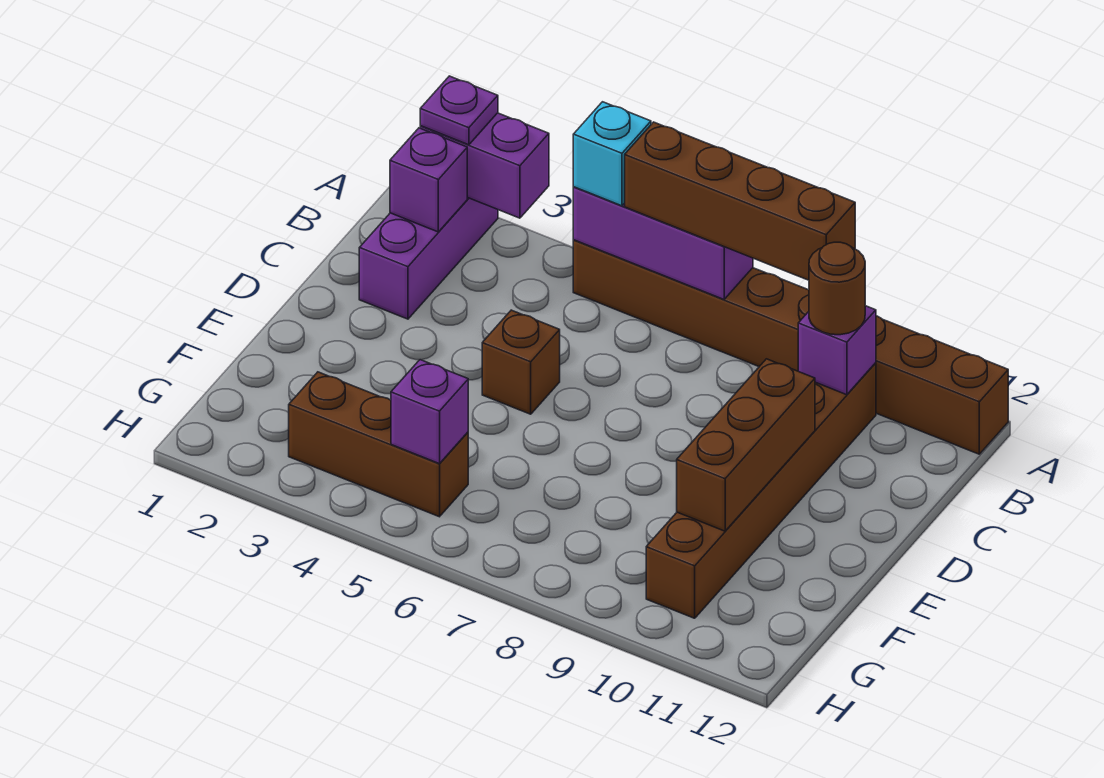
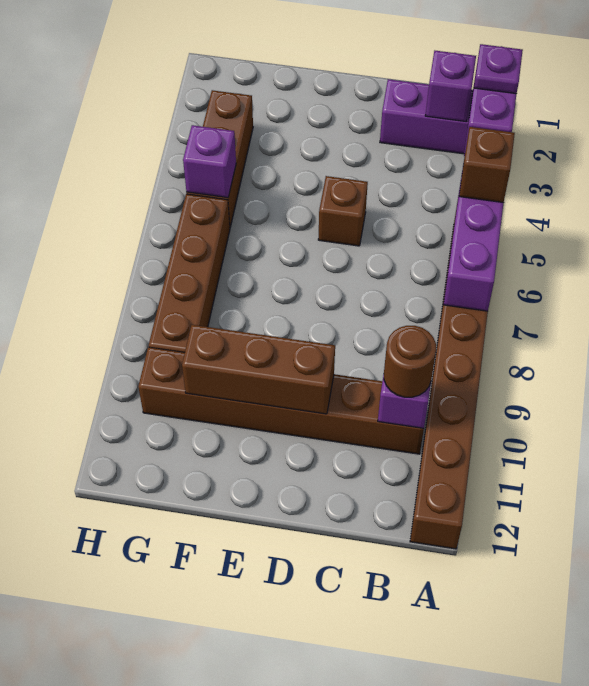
cyan 1x1 brick [573,102,651,206] -> brown 1x1 brick [459,127,515,203]
brown 1x4 brick [625,122,855,280] -> brown 1x4 brick moved to [149,194,230,352]

